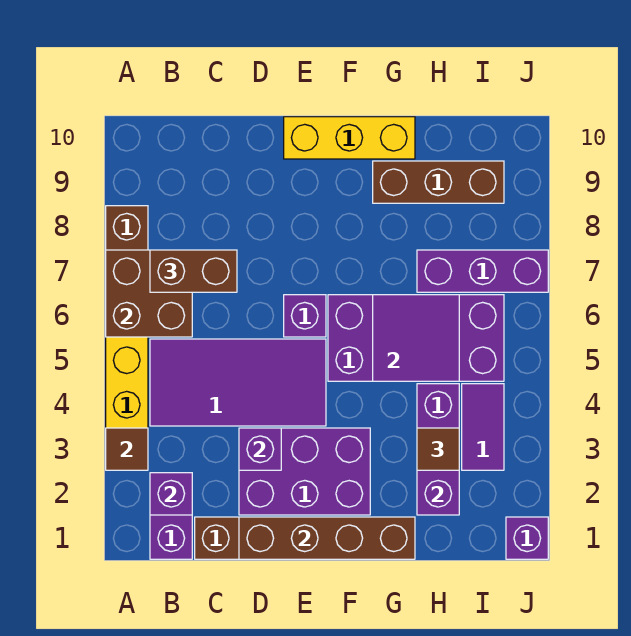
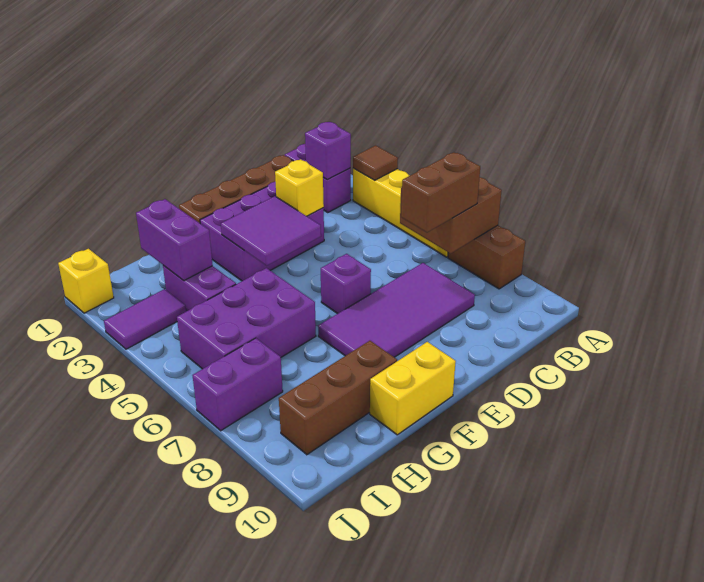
purple 2x4 tile [150,339,326,426] -> purple 2x4 tile moved to [318,263,475,357]
brown 1x4 brick [239,517,415,559] -> none
purple 1x1 brick [239,428,281,470] -> yellow 1x1 brick [275,159,324,216]
yellow 1x3 brick [284,117,415,159] -> yellow 1x2 brick [370,342,456,435]
purple 2x4 brick [328,295,504,381] -> purple 2x3 brick [177,268,316,369]
purple 2x2 tile [373,295,459,381] -> purple 2x2 tile moved to [221,196,321,266]
brown 1x1 tile [417,428,459,470] -> none
purple 1x3 brick [417,250,548,292] -> purple 1x2 brick [192,338,283,431]
purple 1x2 tile [462,384,504,470] -> purple 1x2 tile turned to [104,289,186,349]
purple 1x1 brick [506,517,548,559] -> yellow 1x1 brick [58,249,114,313]

